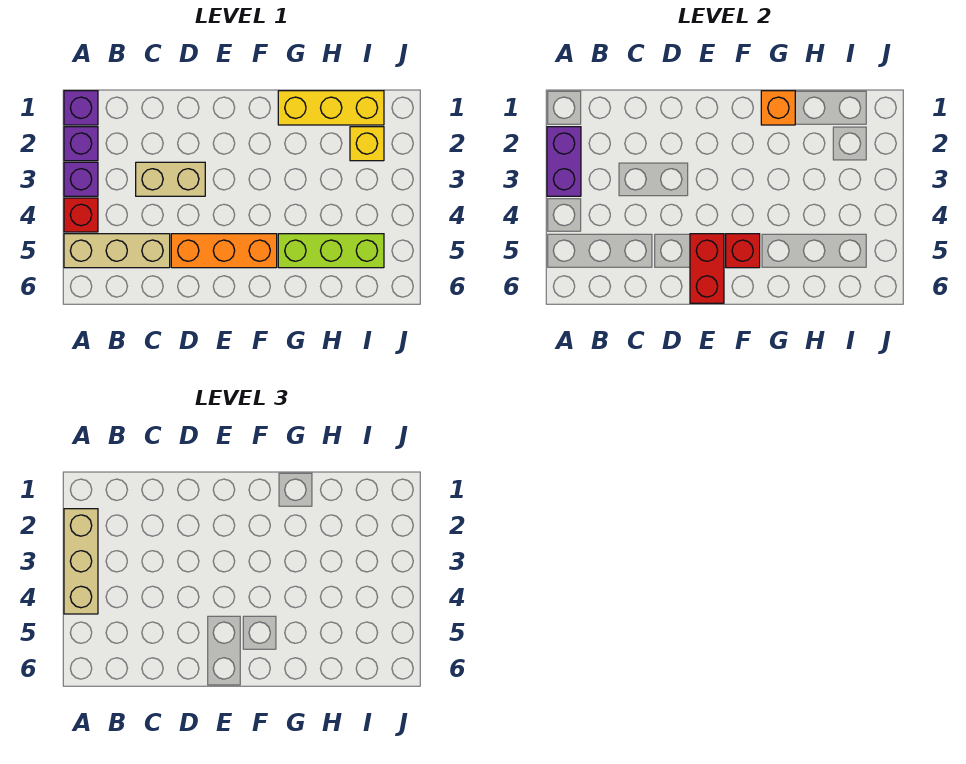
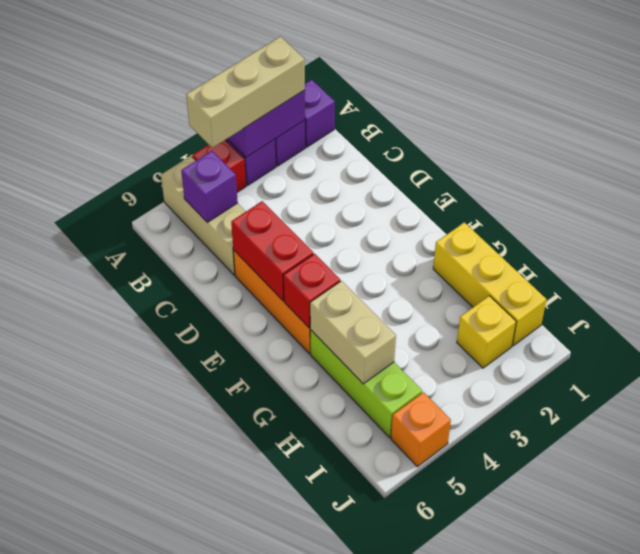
none -> purple 1x1 brick [181,151,238,222]
tan 1x2 brick [136,162,205,196] -> tan 1x2 brick moved to [310,281,396,384]
red 1x2 brick [690,234,724,303] -> red 1x2 brick turned to [231,201,313,300]
orange 1x1 brick [761,91,795,125] -> orange 1x1 brick moved to [391,392,451,467]

